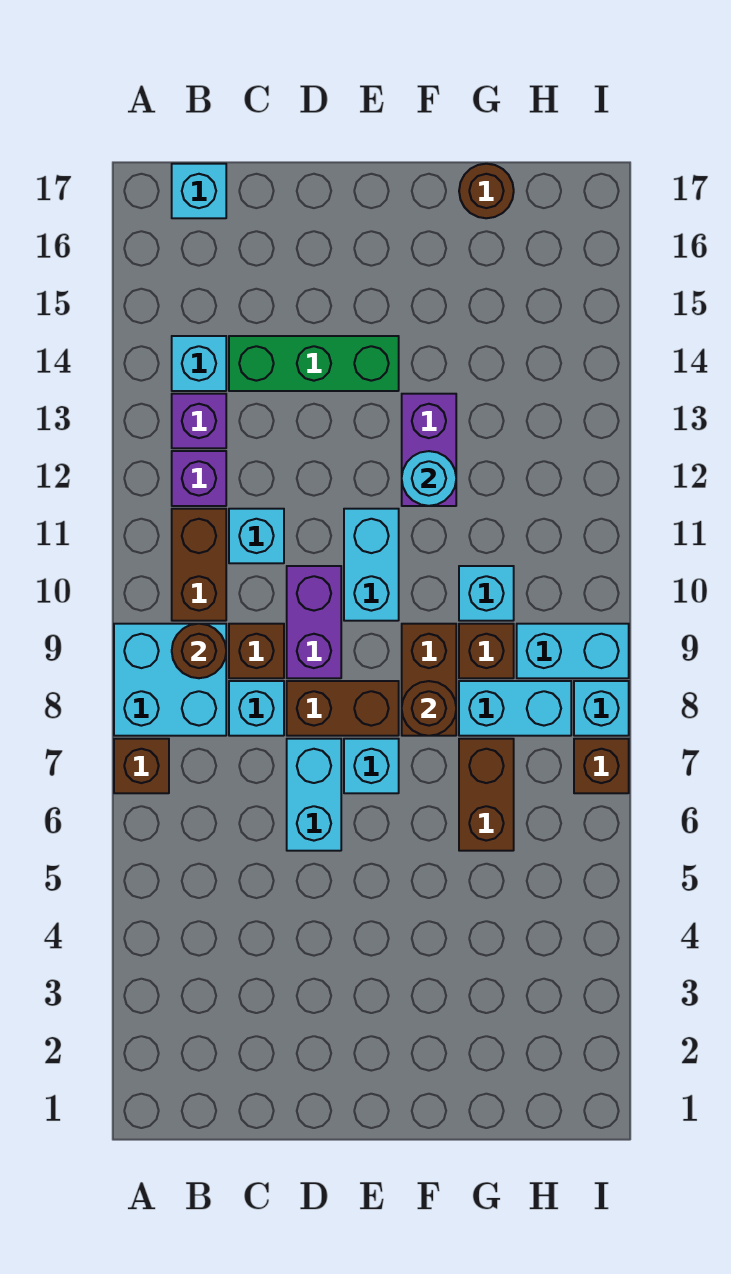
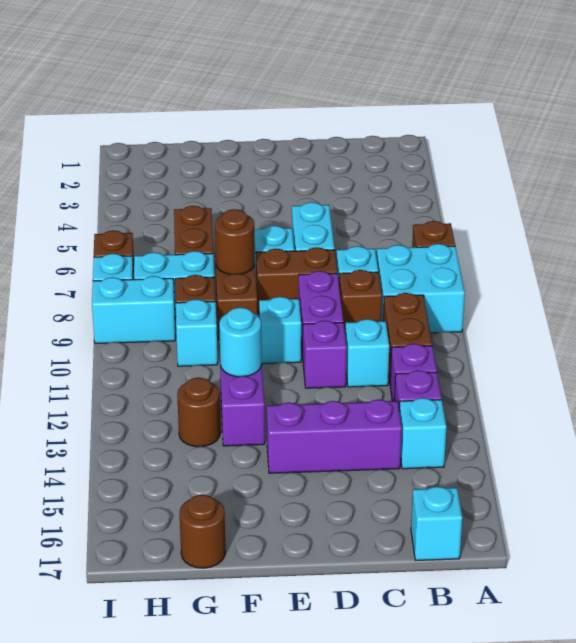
brown 1x1 round brick [172,624,226,678] -> brown 1x1 round brick moved to [177,378,220,447]
green 1x3 brick [229,336,399,391] -> purple 1x3 brick [267,399,402,473]
none -> purple 1x1 brick [303,321,347,388]
cyan 1x2 brick [344,509,399,621] -> cyan 1x1 brick [259,297,301,364]

